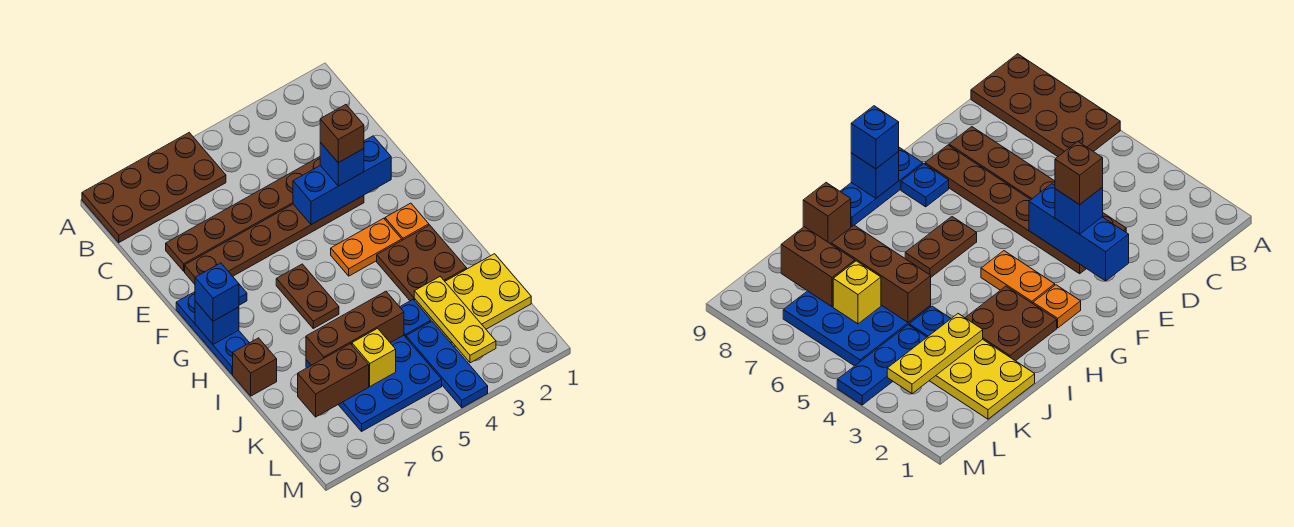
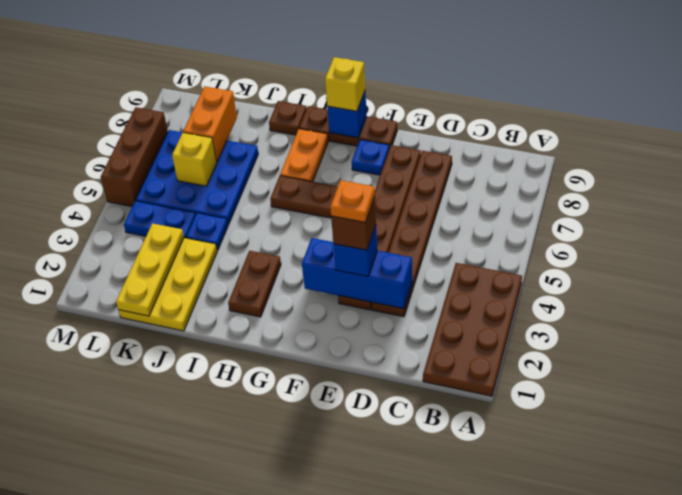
brown 2x4 plate [82,133,226,242] -> brown 2x4 plate moved to [423,263,522,396]
blue 1x3 brick [293,136,391,225] -> blue 1x3 brick turned to [302,238,412,309]
blue 1x3 plate [176,292,249,374] -> brown 1x3 plate [299,106,398,148]
orange 1x1 plate [385,203,429,240] -> orange 1x1 plate moved to [330,180,375,222]
orange 1x2 plate [331,218,402,276] -> orange 1x2 plate moved to [280,129,328,182]
blue 1x1 brick [195,263,239,321] -> yellow 1x1 brick [325,57,365,111]
brown 2x2 plate [377,225,467,301] -> brown 1x2 plate [228,251,281,317]
brown 1x1 brick [233,338,277,396] -> brown 1x1 plate [269,101,307,135]
yellow 1x3 plate [414,277,496,363] -> yellow 1x3 plate turned to [116,223,184,316]
brown 1x3 brick [306,291,404,365] -> brown 1x3 brick moved to [101,107,168,206]
blue 1x3 plate [406,321,488,408] -> blue 1x2 plate [124,201,196,238]
brown 1x2 brick [298,344,369,417] -> orange 1x2 brick [183,86,237,162]

